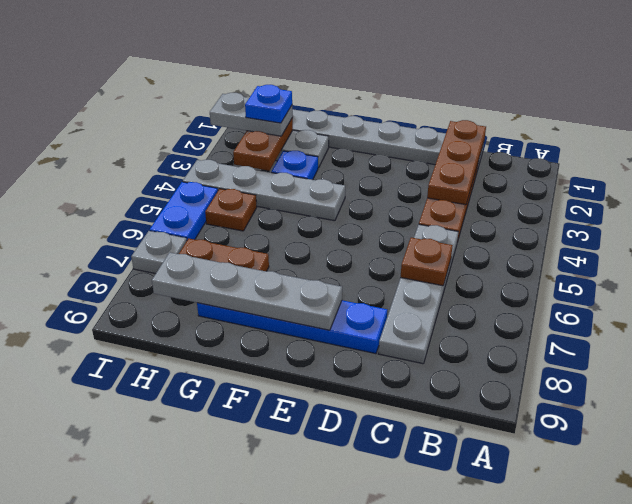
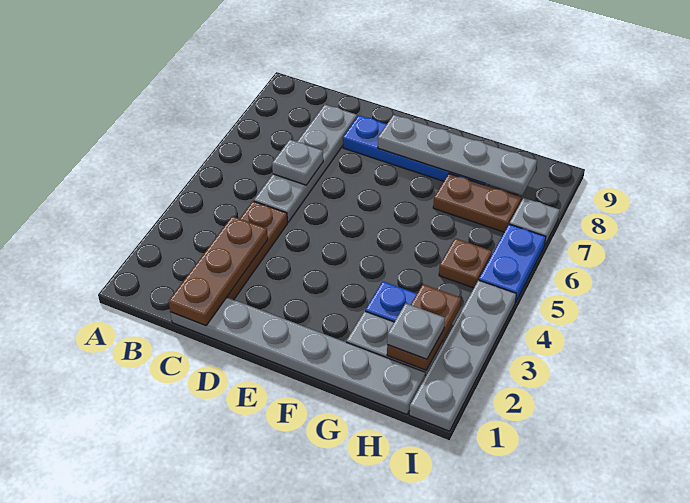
brown 1x1 plate [401,238,453,286] -> grey 1x1 plate [272,140,323,185]
grey 1x4 plate [183,160,345,221] -> grey 1x4 plate turned to [409,280,516,431]
grey 1x2 plate [210,93,293,136] -> grey 1x1 plate [387,303,445,359]
blue 1x1 plate [245,85,292,123] -> none

